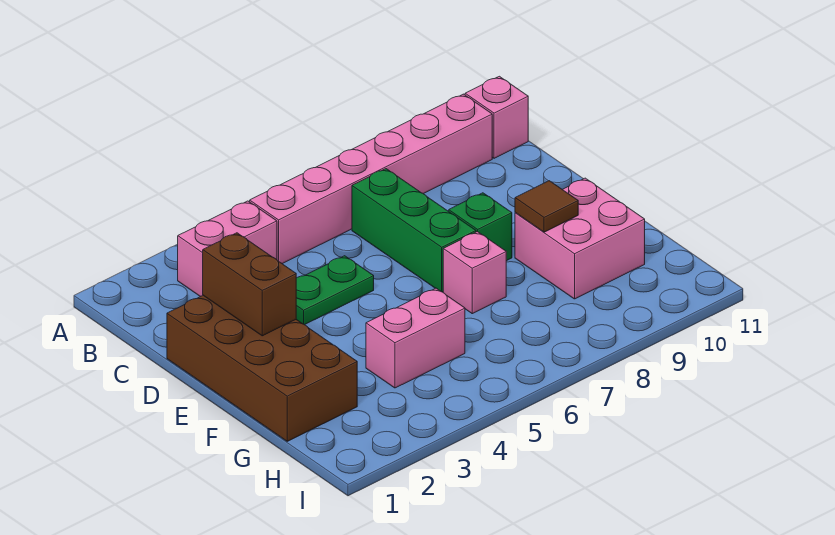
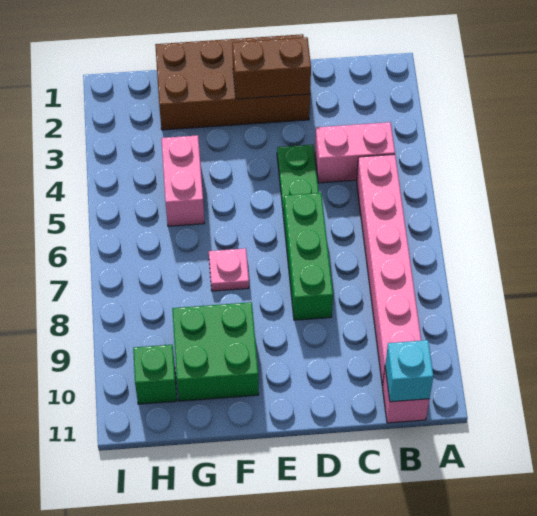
pink 1x2 brick [178,201,277,297] -> pink 1x2 brick turned to [315,122,395,183]
none -> cyan 1x1 brick [385,340,433,402]
green 1x3 brick [352,169,476,292] -> green 1x3 brick turned to [284,193,333,320]
green 1x1 brick [449,193,512,261] -> green 1x1 brick moved to [133,345,177,404]
pink 1x1 brick [443,232,506,314] -> pink 1x1 plate [209,248,249,291]
pink 2x2 brick [515,178,645,299] -> green 2x2 brick [172,302,259,401]
brown 1x1 tile [515,181,578,232] -> none

